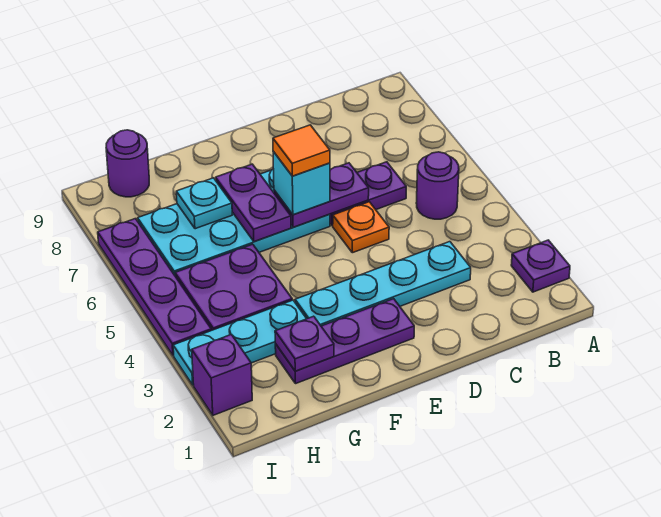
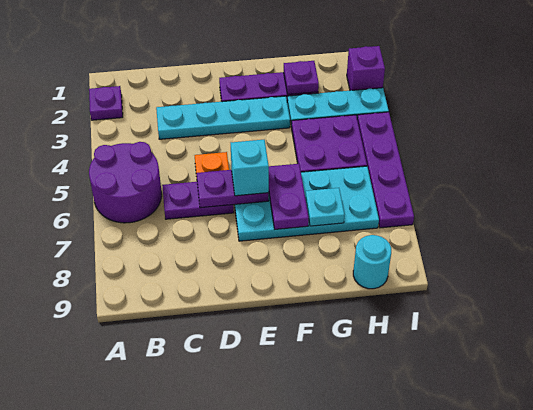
purple 1x1 round brick [416,152,459,219] -> purple 2x2 round brick [89,142,162,223]
orange 1x1 tile [273,125,330,176] -> none
purple 1x1 round brick [106,130,149,197] -> cyan 1x1 round brick [353,235,391,289]

